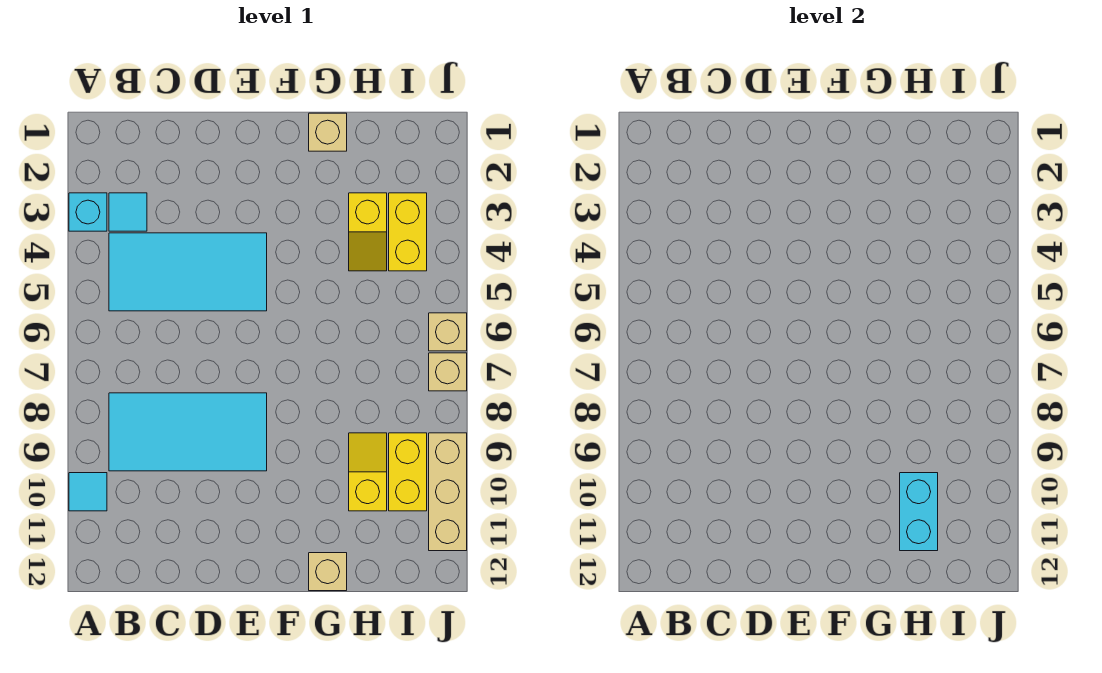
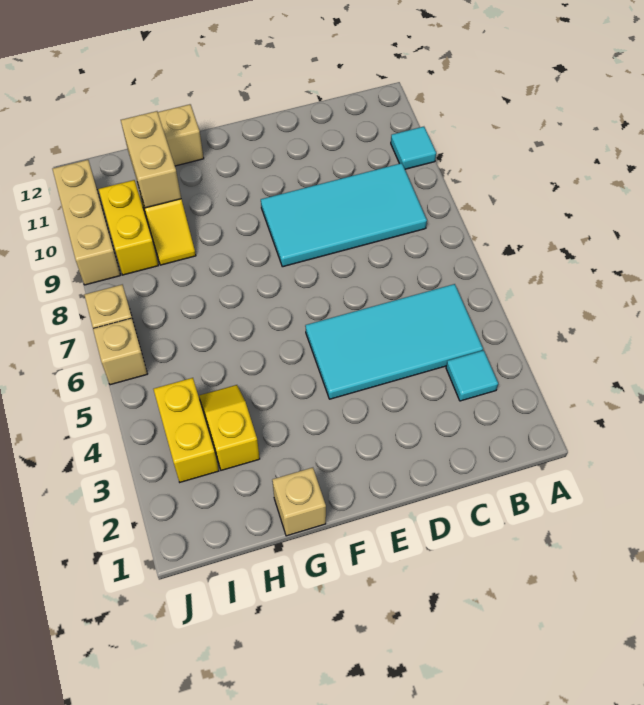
cyan 1x1 brick [69,193,107,231] -> none
cyan 1x2 brick [900,473,938,551] -> tan 1x2 brick [121,111,181,208]

